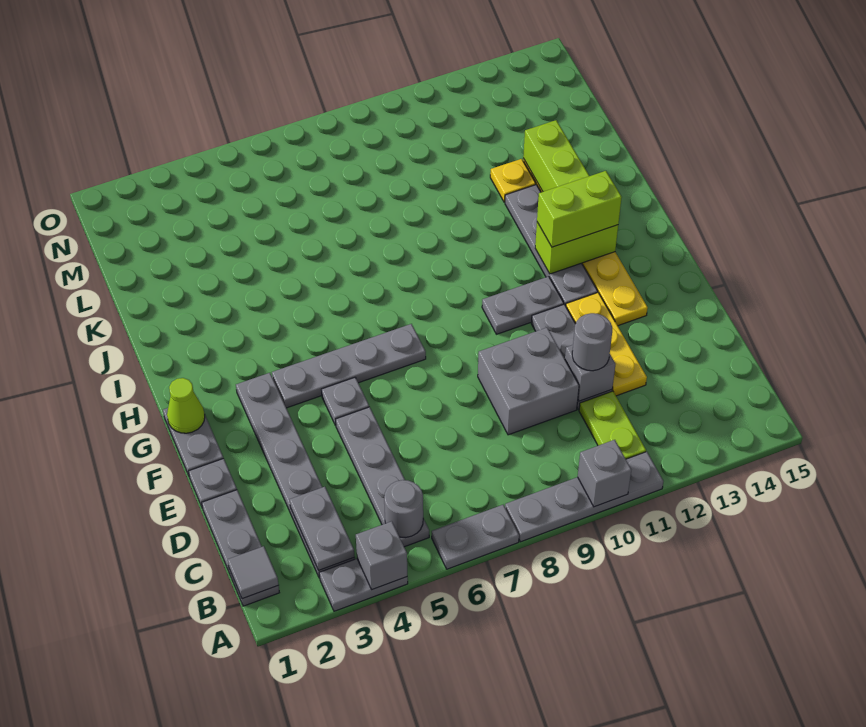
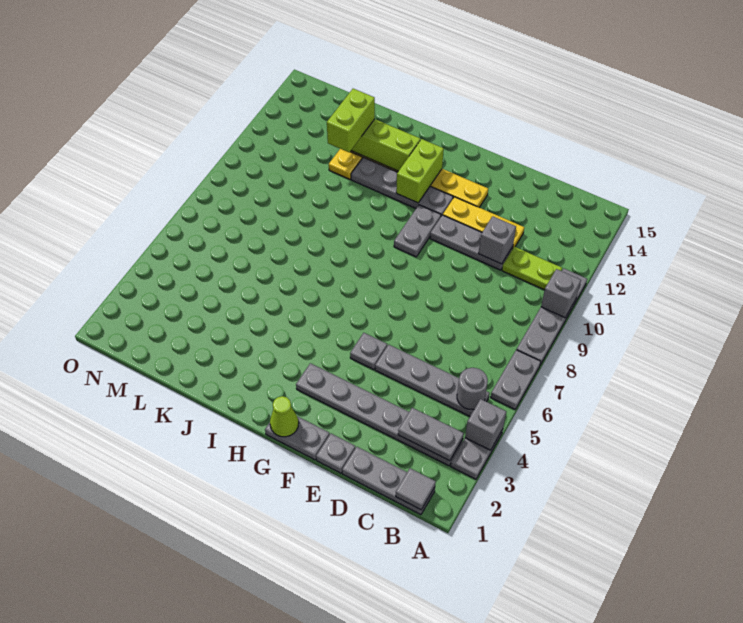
grey 2x2 brick [478,328,579,435] -> none
grey 1x1 round brick [572,313,612,371] -> none
grey 1x4 plate [272,324,426,408] -> none
lime 1x2 brick [537,171,622,247] -> lime 1x2 brick moved to [327,89,375,152]

